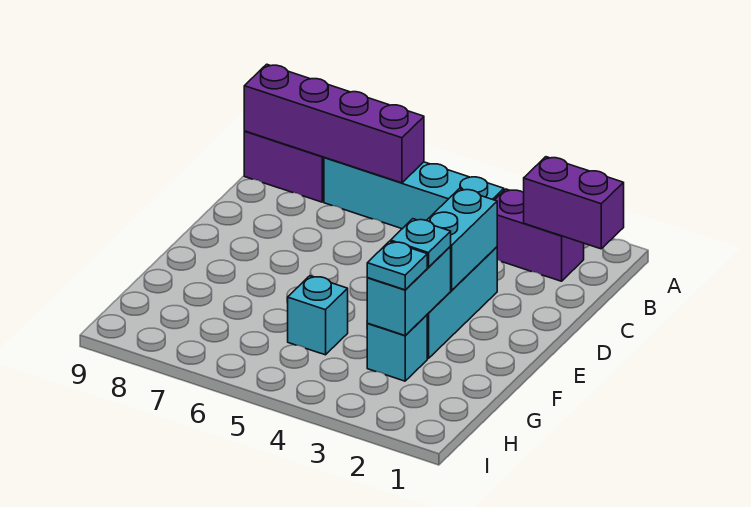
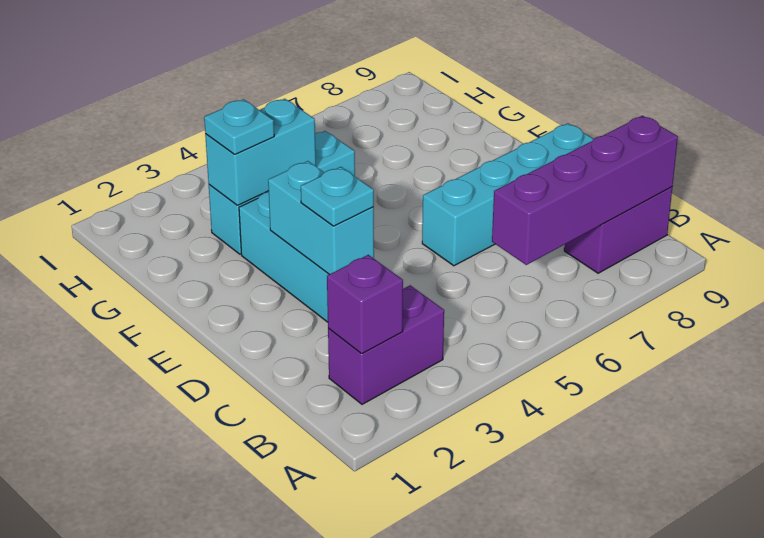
purple 1x2 brick [524,157,624,249] -> purple 1x1 brick [327,255,403,354]
cyan 1x4 brick [324,158,504,229] -> cyan 1x4 brick moved to [422,123,593,266]
cyan 1x2 brick [367,247,451,335] -> cyan 1x2 brick turned to [205,99,316,205]
cyan 1x1 plate [391,219,451,267] -> cyan 1x1 plate moved to [301,167,374,226]

